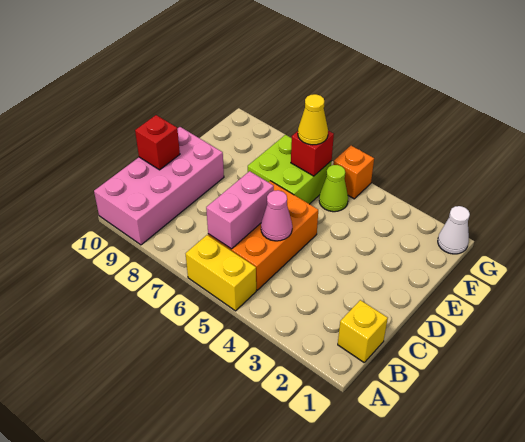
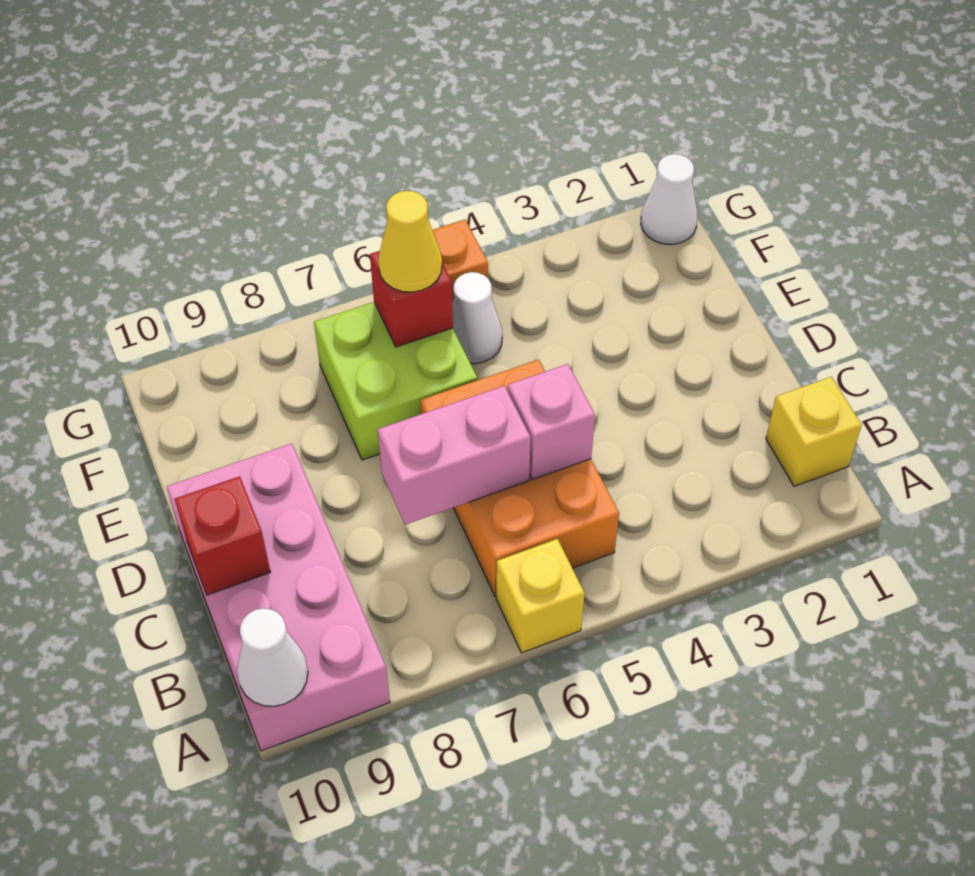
yellow 1x2 brick [186,235,256,311] -> yellow 1x1 brick [496,539,585,653]
none -> white 1x1 cone [237,608,308,706]
pink 1x2 brick [206,171,274,249] -> pink 1x2 brick turned to [378,386,531,525]
pink 1x1 cone [261,190,292,241] -> pink 1x1 brick [508,364,595,480]
lime 1x1 cone [319,165,348,212] -> white 1x1 cone [452,272,502,364]

